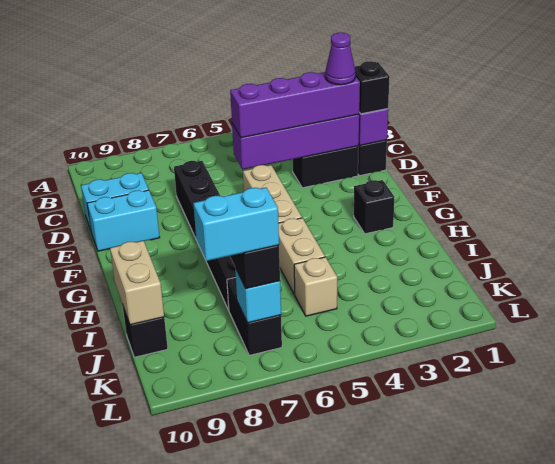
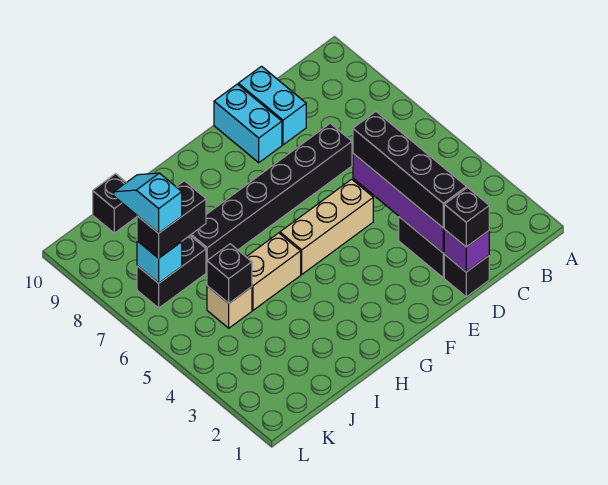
purple 1x4 brick [230,72,360,138] -> black 1x4 brick [353,112,466,228]
purple 1x1 cone [325,33,356,85] -> none
black 1x1 brick [354,180,395,234] -> black 1x1 brick moved to [207,244,252,303]
tan 1x2 brick [110,241,164,325] -> none
cyan 1x2 brick [193,188,279,261] -> cyan 1x2 slope [114,173,182,233]

